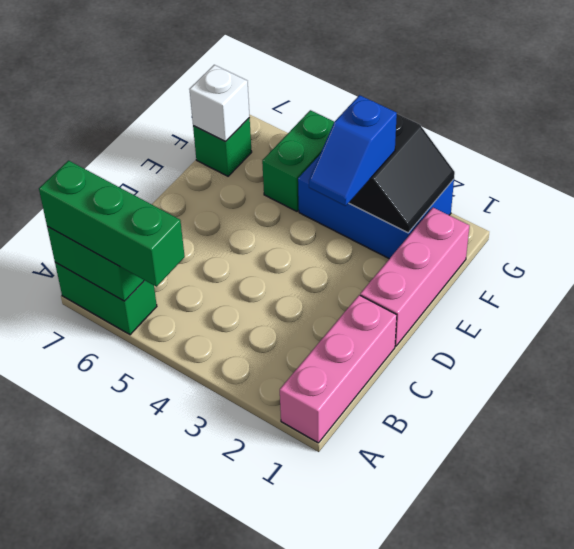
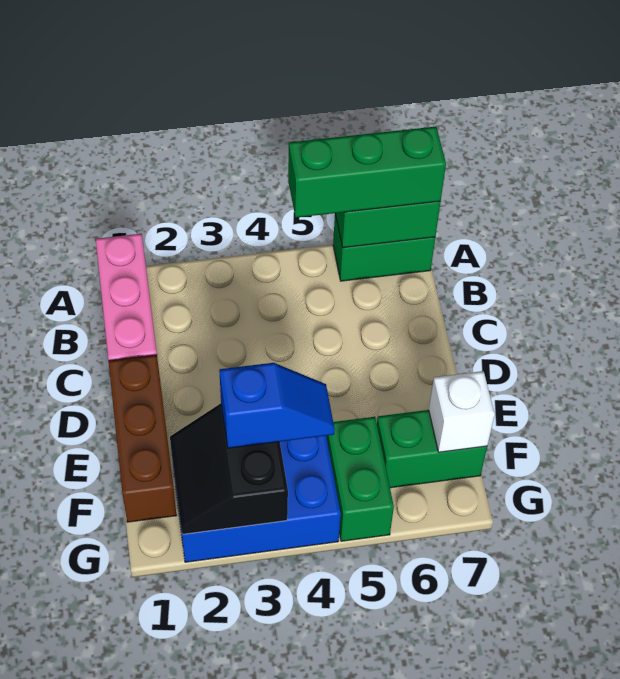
pink 1x3 brick [360,208,469,346] -> brown 1x3 brick [109,355,177,522]
blue 1x2 slope [309,95,397,206] -> blue 1x2 slope turned to [219,363,334,448]
green 1x1 brick [193,118,252,176] -> green 1x2 brick [377,410,487,488]

